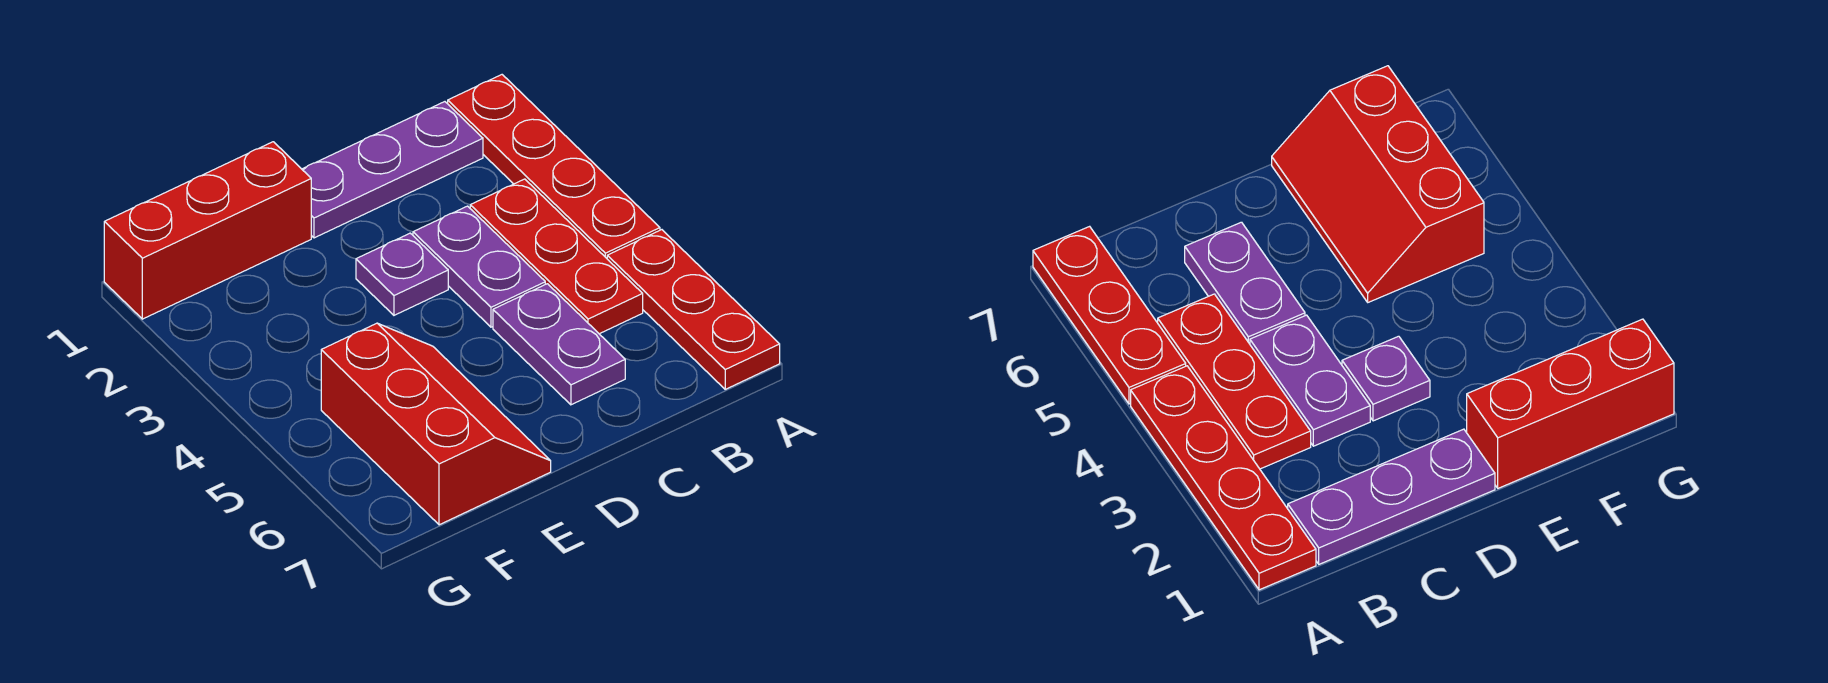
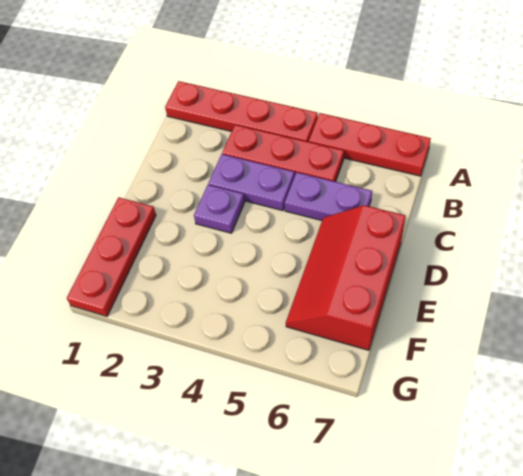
purple 1x3 plate [302,102,483,238] -> none
red 1x3 brick [104,142,311,319] -> red 1x3 plate [67,198,156,316]
red 2x3 slope [321,323,551,525] -> red 2x3 slope turned to [286,205,406,350]

